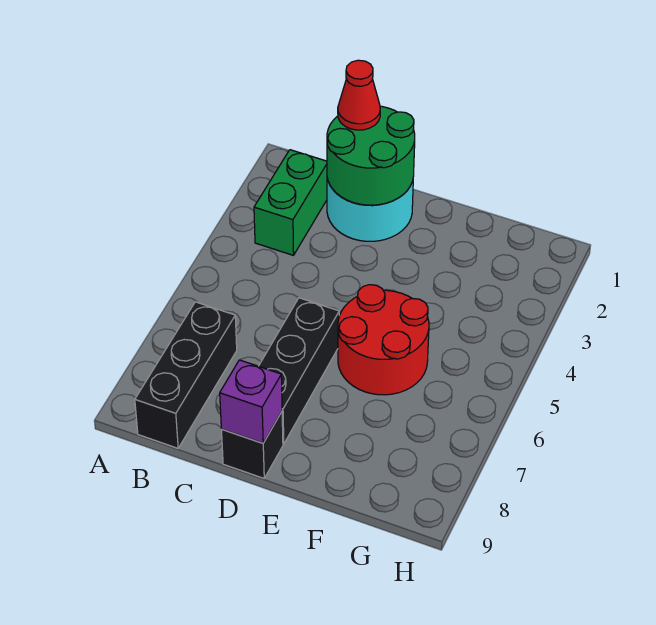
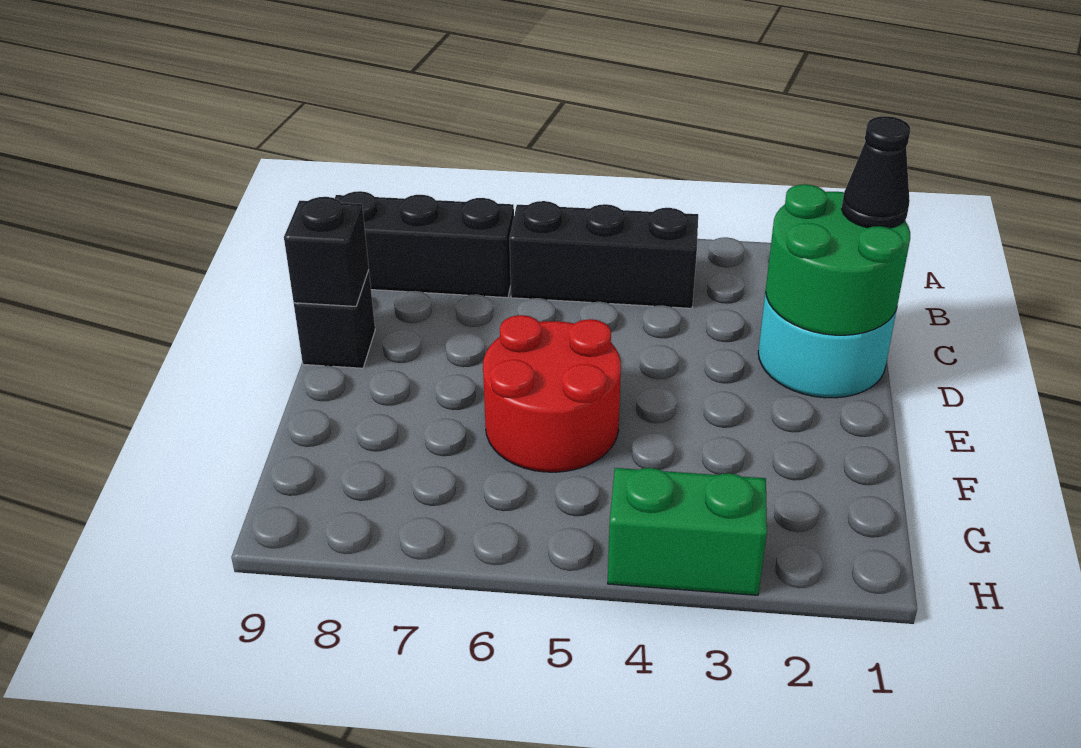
green 1x2 brick [254,150,327,255] -> green 1x2 brick moved to [608,468,767,595]
red 1x1 cone [338,60,380,130] -> black 1x1 cone [842,116,910,228]
black 1x3 brick [259,298,339,444] -> black 1x3 brick moved to [510,201,698,308]
purple 1x1 brick [220,360,282,443] -> black 1x1 brick [284,197,369,306]

